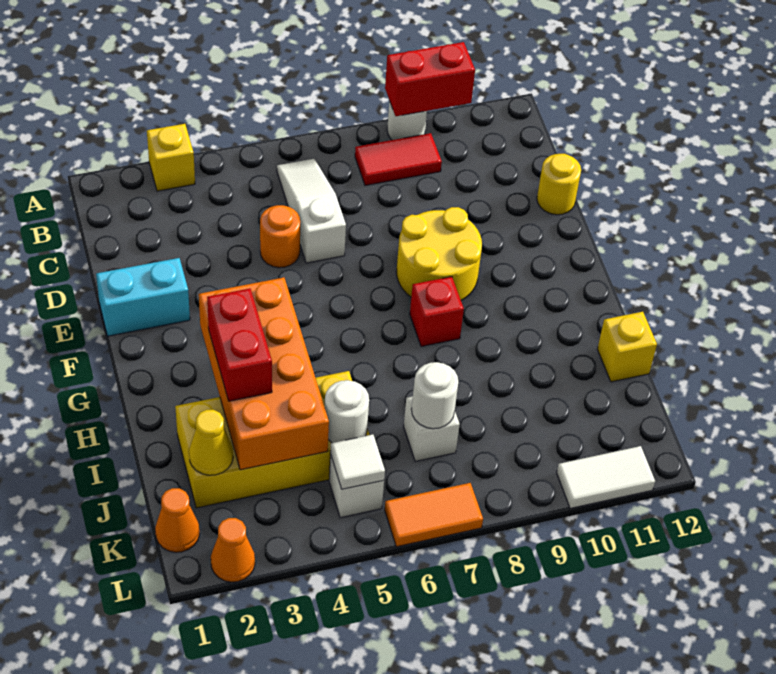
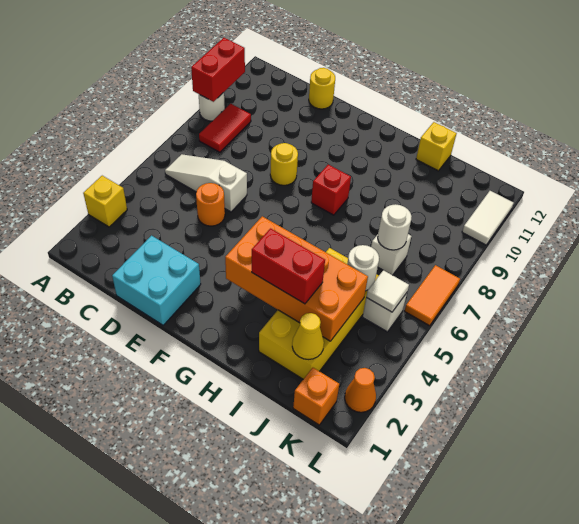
cyan 1x2 brick [96,258,190,336] -> cyan 2x2 brick [112,236,201,325]
yellow 2x2 round brick [397,207,482,300] -> yellow 1x1 round brick [270,143,298,185]
orange 1x1 cone [155,488,200,552] -> orange 1x1 brick [293,368,339,425]

